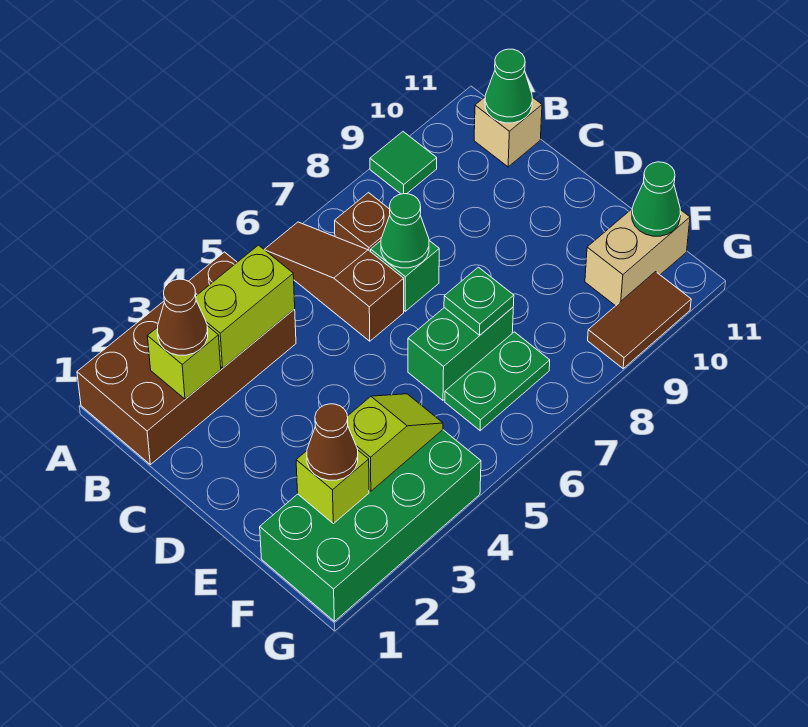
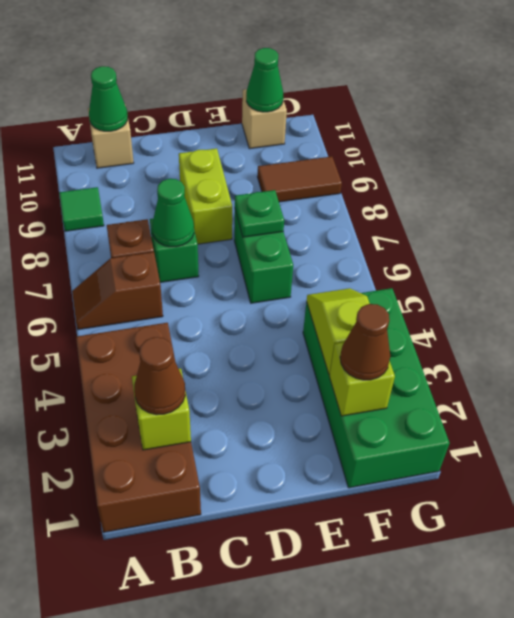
brown 1x3 slope [264,222,404,341] -> brown 1x2 slope [72,252,163,330]
lime 1x2 brick [196,245,295,368] -> lime 1x2 brick moved to [179,148,232,244]
green 1x2 plate [445,332,550,431] -> none
tan 1x2 brick [585,209,690,306] -> tan 1x1 brick [242,89,287,149]
brown 1x2 tile [588,272,691,369] -> brown 1x2 tile turned to [257,156,342,202]

